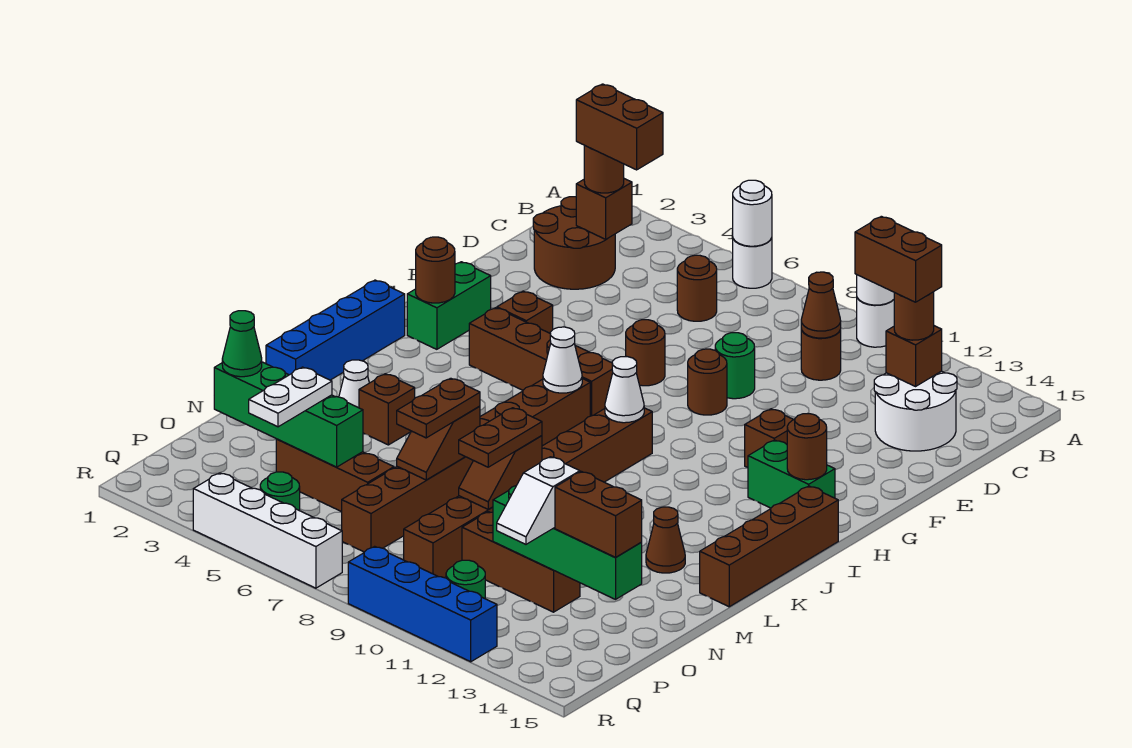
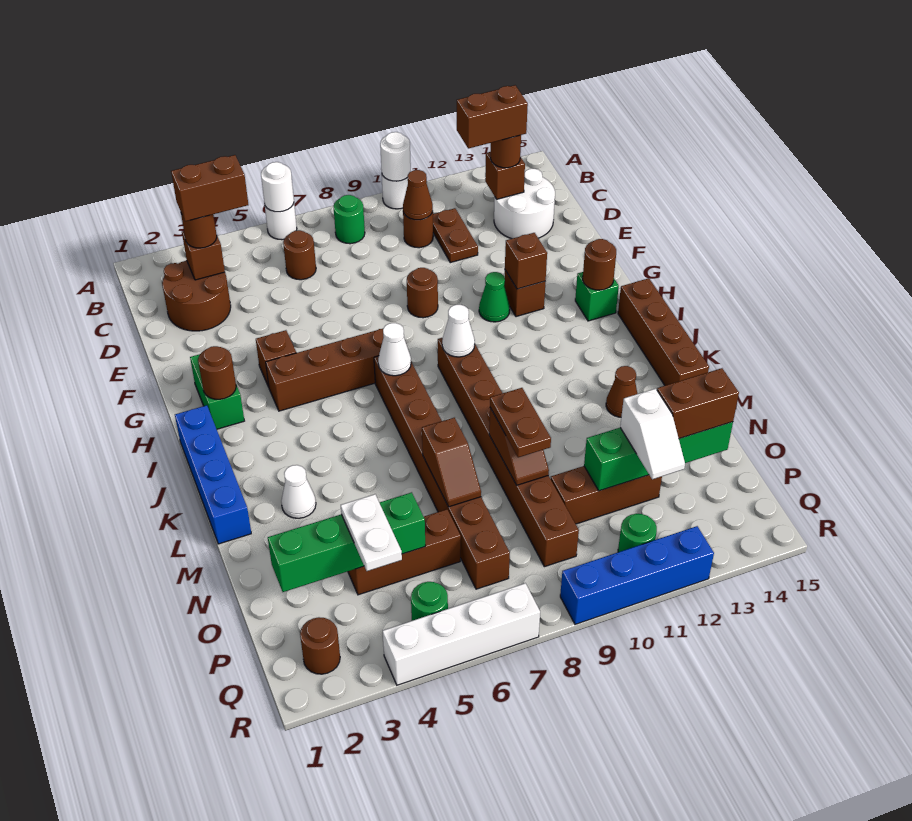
green 1x1 round brick [715,333,755,399] -> green 1x1 round brick moved to [334,195,365,244]
brown 1x1 round brick [626,320,665,386] -> brown 1x1 round brick moved to [300,617,340,674]
green 1x2 brick [748,440,835,508] -> green 1x1 brick [575,272,619,321]
brown 1x1 brick [359,374,415,445] -> brown 1x1 brick moved to [505,233,547,289]
brown 1x2 plate [397,378,480,438] -> brown 1x2 plate moved to [433,208,478,263]
green 1x1 cone [222,311,262,377] -> green 1x1 cone moved to [479,272,510,322]

